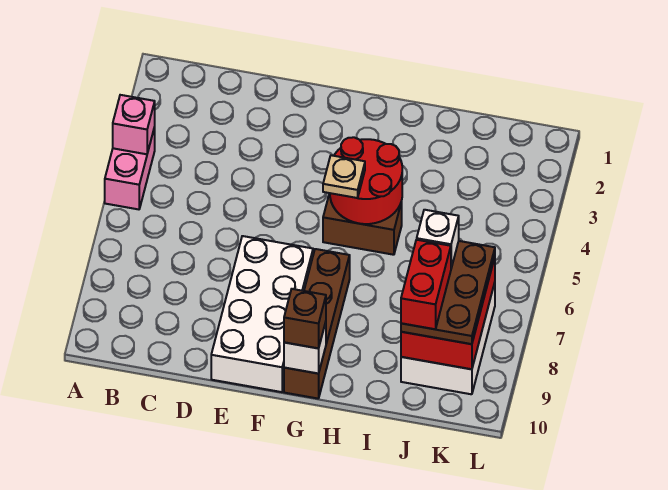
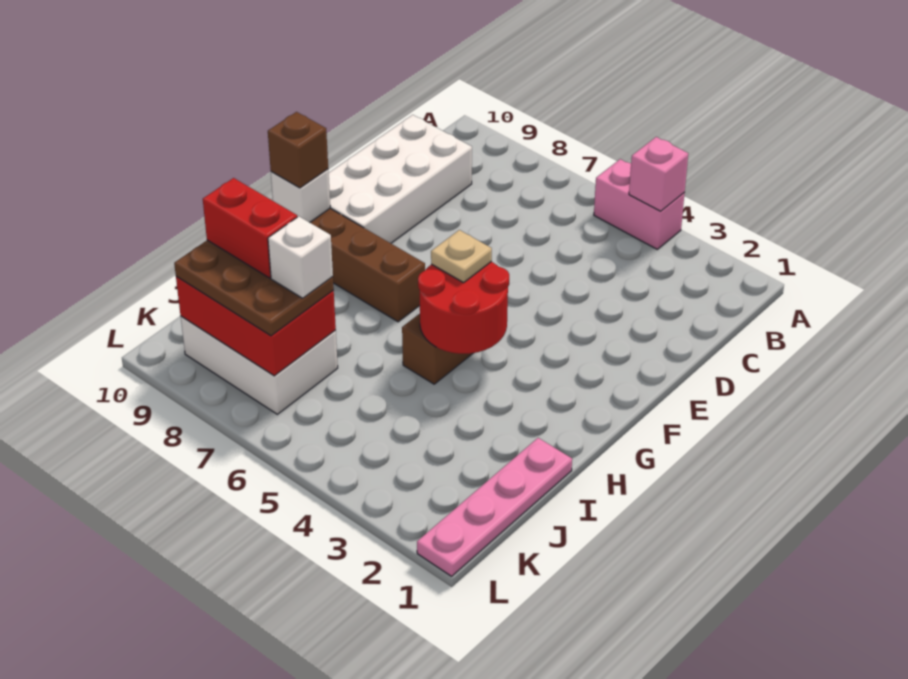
white 2x4 brick [211,236,313,392] -> white 2x4 brick turned to [329,115,472,243]
none -> pink 1x4 plate [417,438,572,576]

